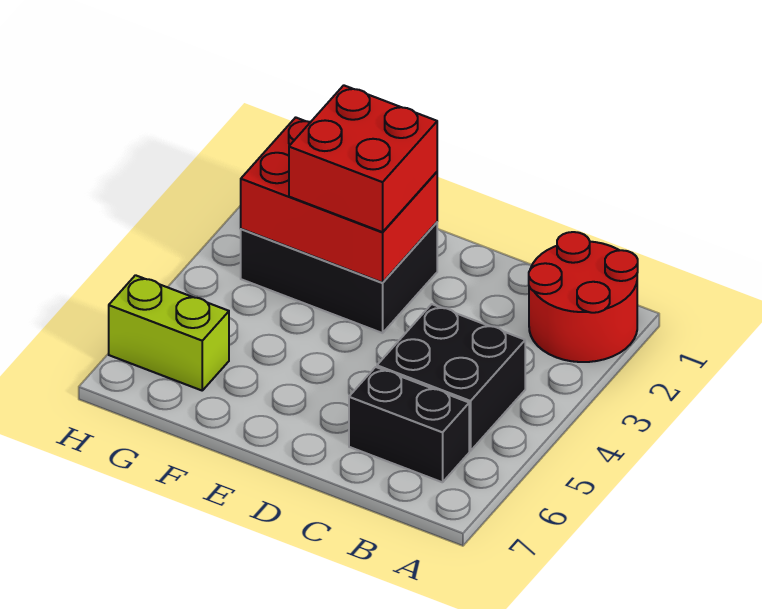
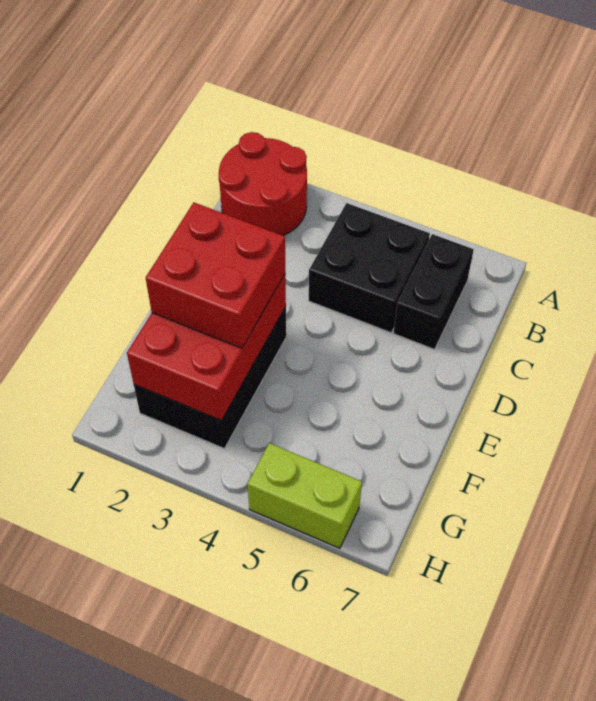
lime 1x2 brick [109,275,229,390] -> lime 1x2 brick turned to [247,443,362,548]

